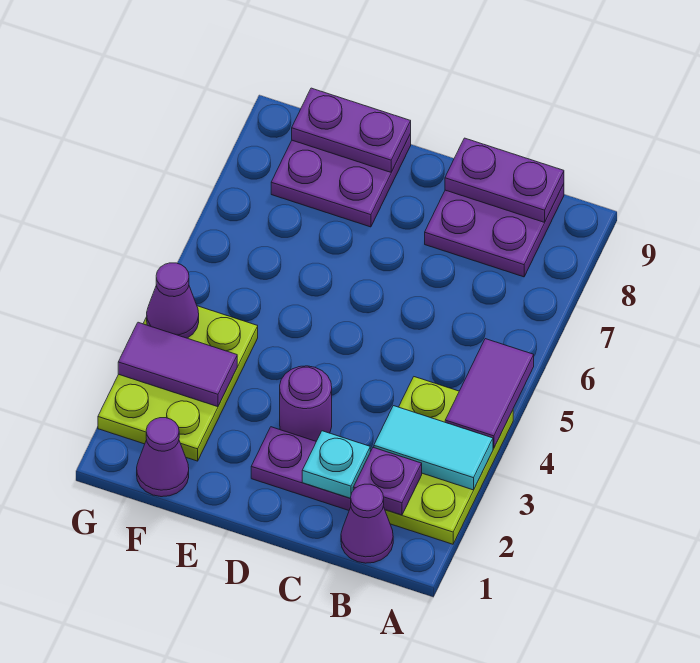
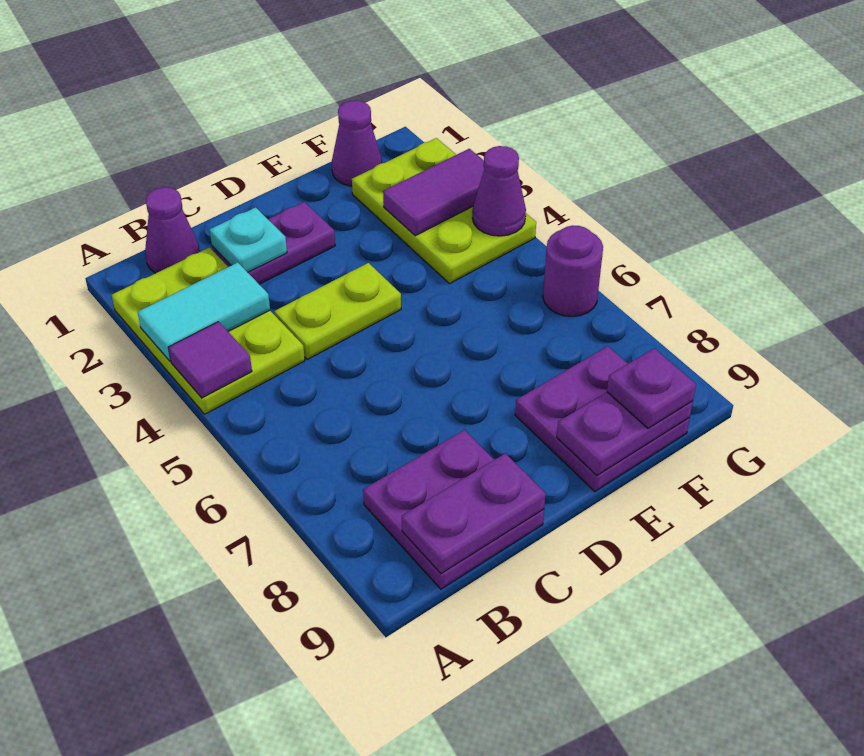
purple 1x2 tile [445,339,534,448] -> purple 1x1 tile [168,322,252,398]
purple 1x1 plate [353,448,422,515] -> purple 1x1 plate moved to [607,348,696,428]
none -> lime 1x2 plate [274,263,401,360]
purple 1x1 round brick [280,366,332,441] -> purple 1x1 round brick moved to [543,225,603,317]

